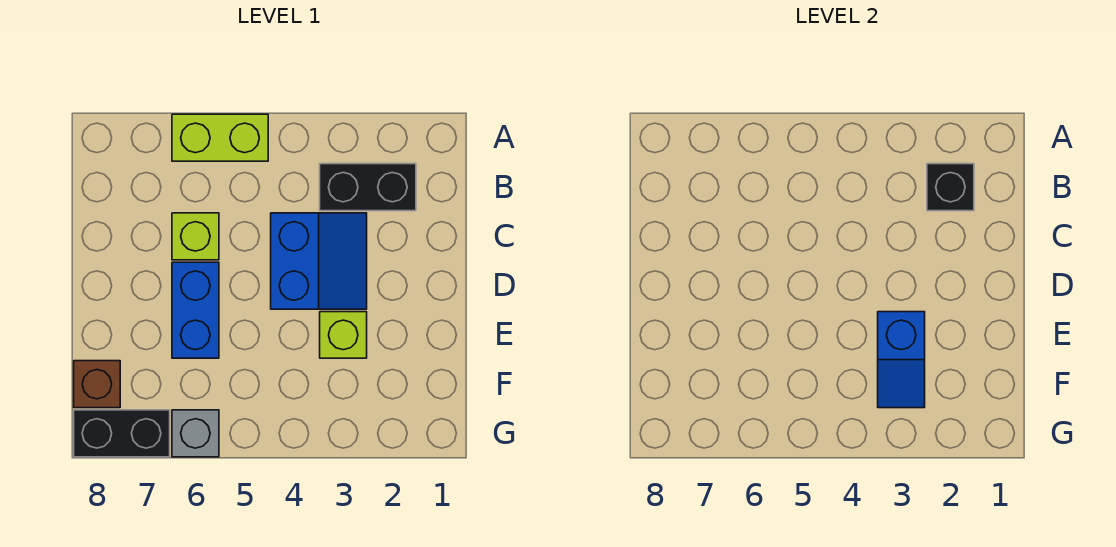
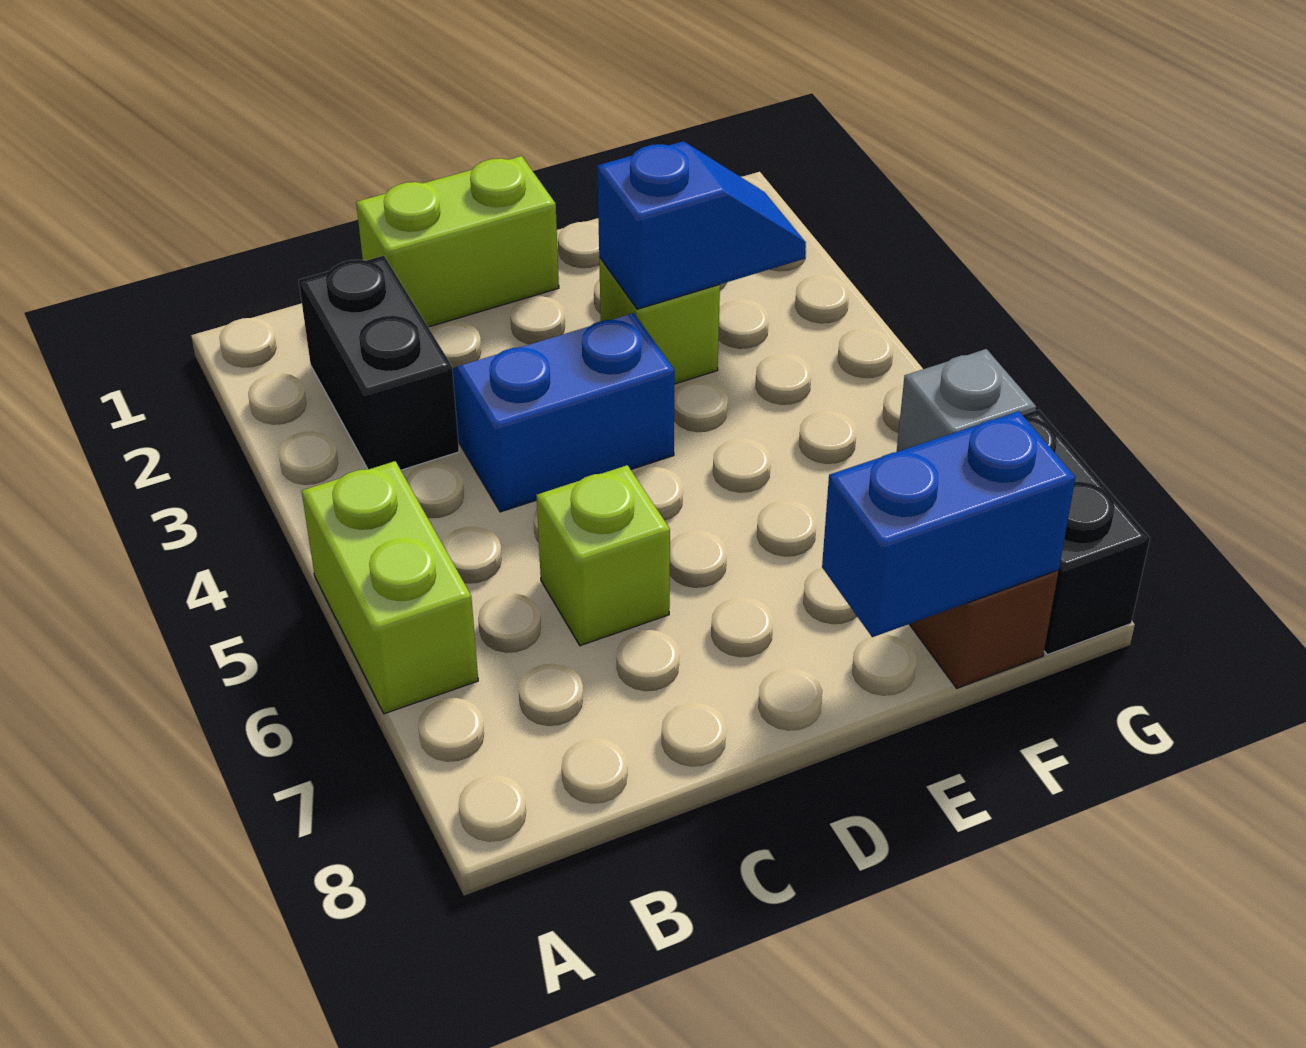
black 1x1 brick [927,164,974,211] -> none
none -> lime 1x2 brick [356,156,559,327]
blue 1x2 brick [172,262,219,358] -> blue 1x2 brick moved to [822,411,1076,637]

